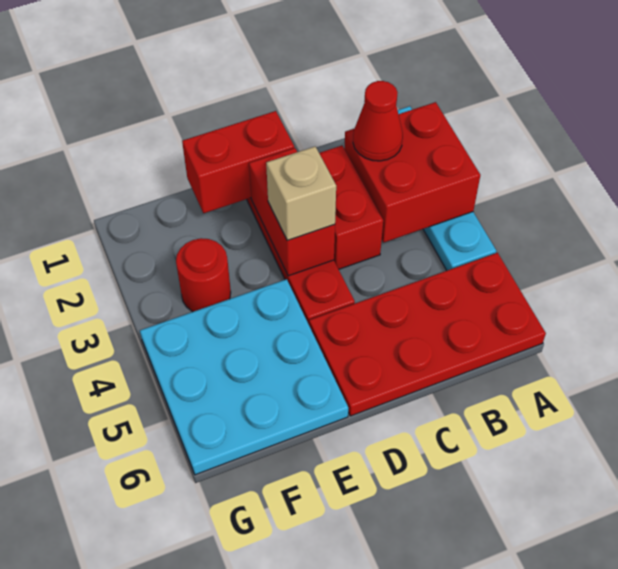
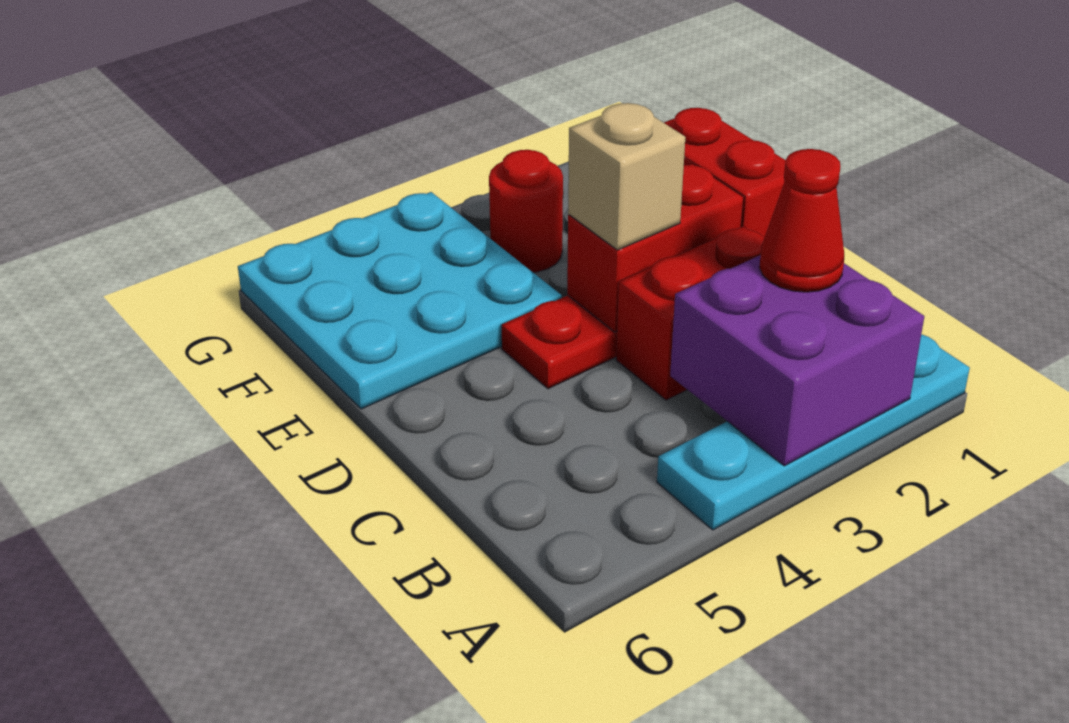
red 2x2 brick [344,102,480,242] -> purple 2x2 brick [670,255,924,466]
red 2x4 plate [309,253,546,416] -> none

